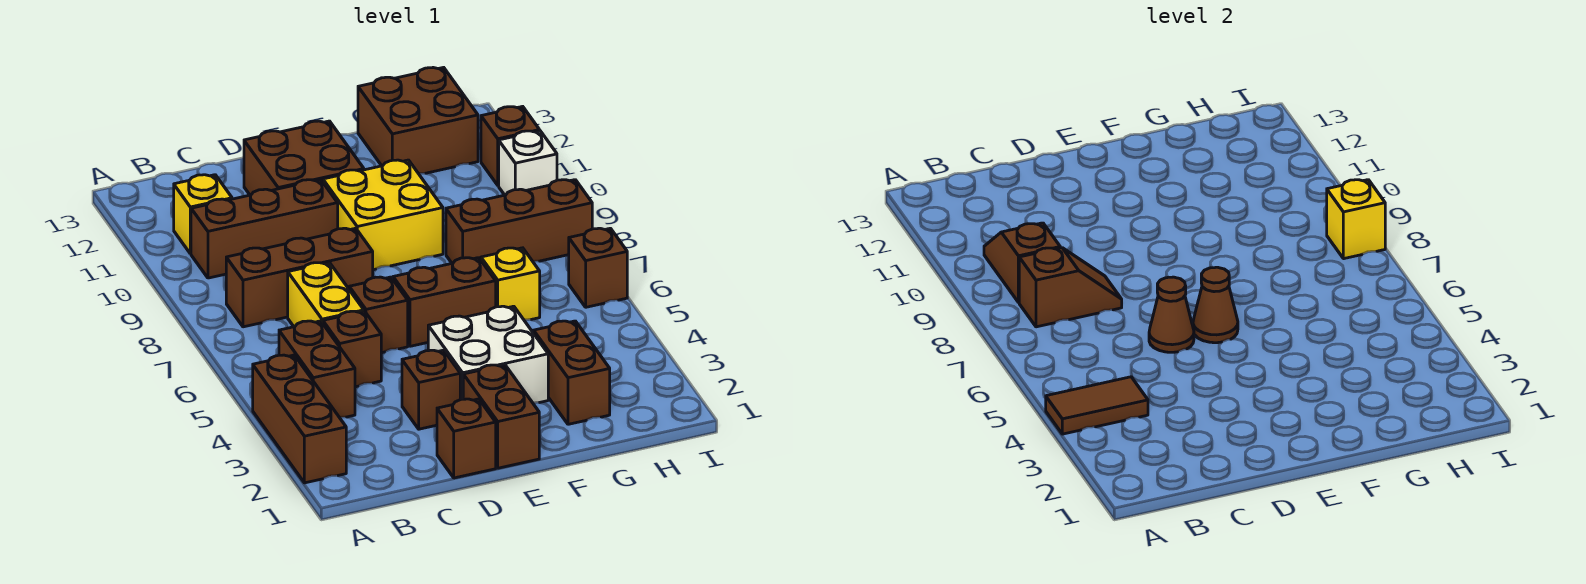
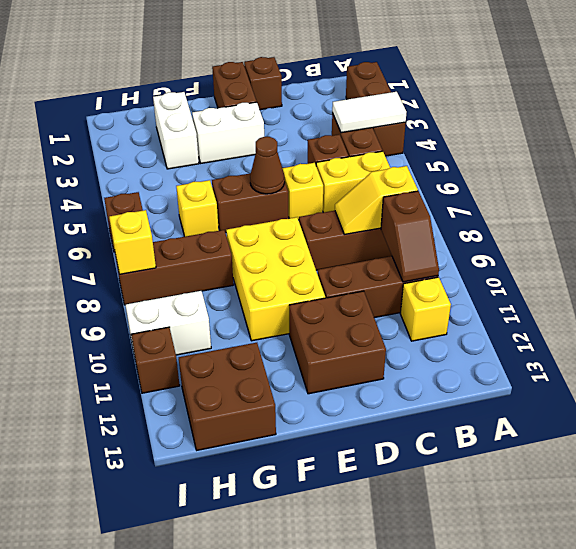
brown 1x2 tile [1046,377,1148,434] -> white 1x2 tile [332,92,406,133]
brown 1x2 slope [1019,248,1122,327] -> yellow 1x2 slope [335,166,418,234]
yellow 1x2 brick [288,262,364,327] -> yellow 1x2 brick turned to [316,151,390,213]
brown 1x1 brick [402,350,460,429] -> none
brown 1x1 brick [349,277,408,353] -> yellow 1x1 brick [282,163,323,220]
brown 1x1 cone [1149,277,1194,352] -> none
white 2x2 brick [428,306,548,403] -> white 1x2 brick [192,102,264,163]
yellow 2x2 brick [323,160,443,270] -> yellow 2x3 brick [226,217,325,341]
brown 1x2 brick [534,321,610,424] -> white 1x2 brick [153,92,199,169]
white 1x1 brick [499,131,557,195] -> white 1x2 brick [126,291,211,356]

